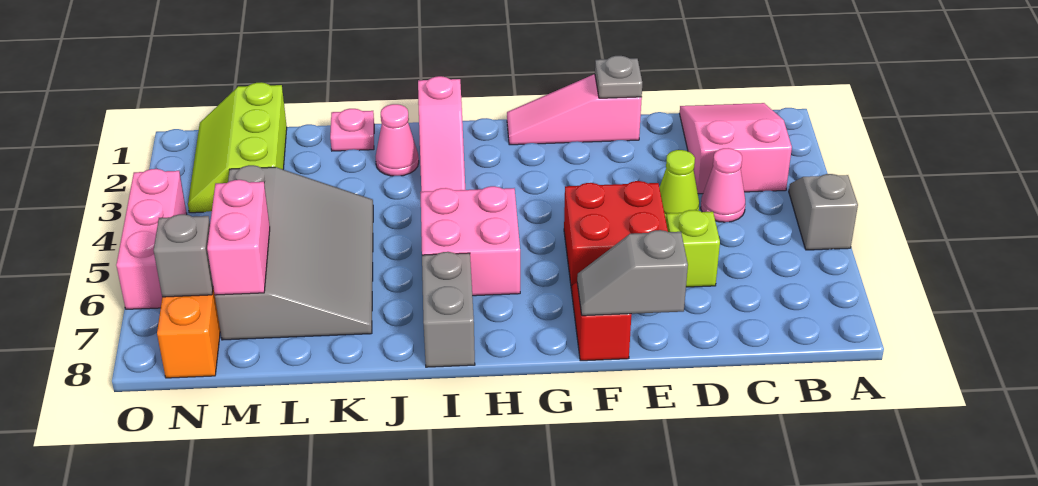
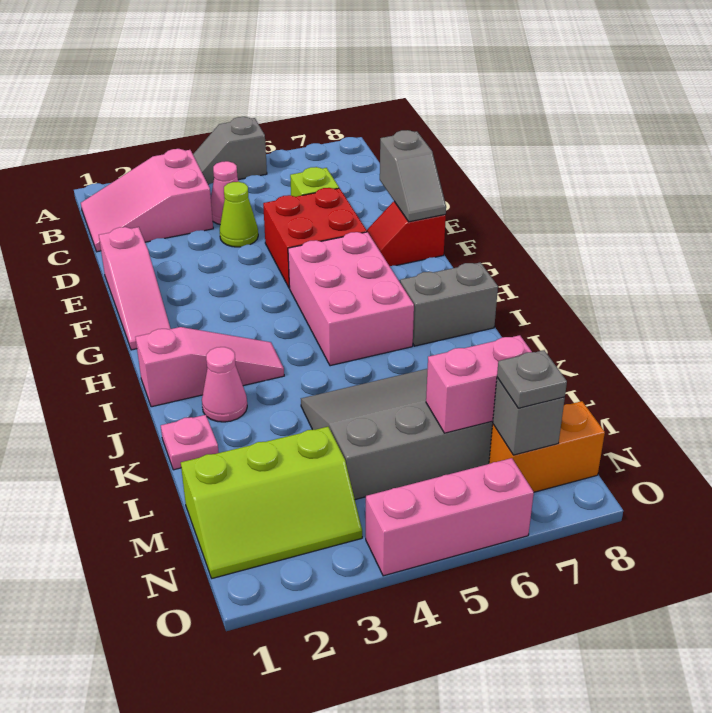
grey 1x1 plate [595,56,642,98] -> grey 1x1 plate moved to [497,350,567,408]
pink 2x2 brick [420,186,520,296] -> pink 2x3 brick [288,232,414,366]

